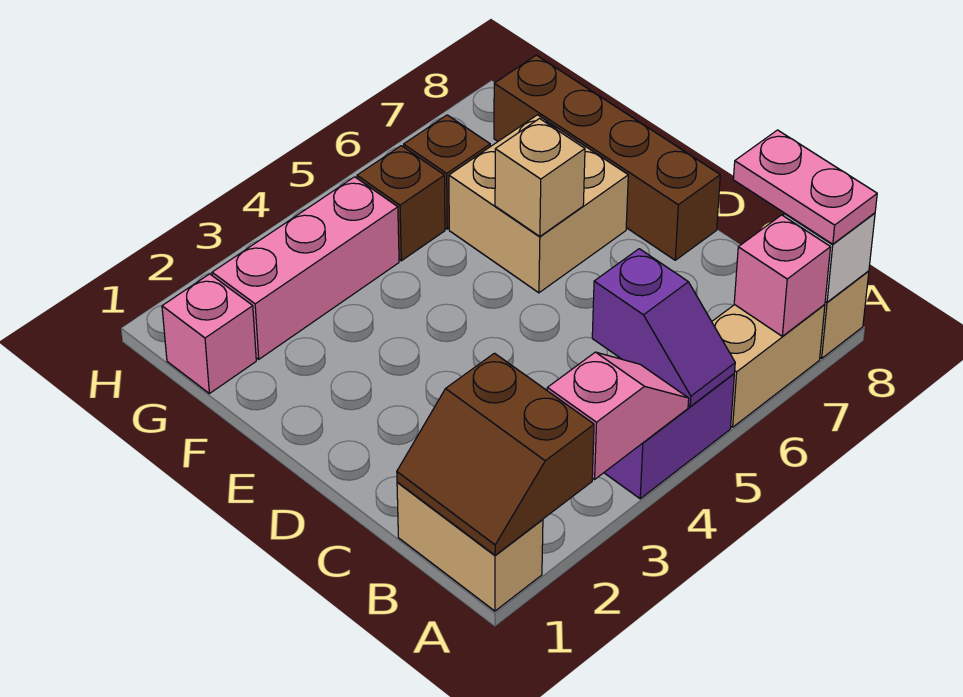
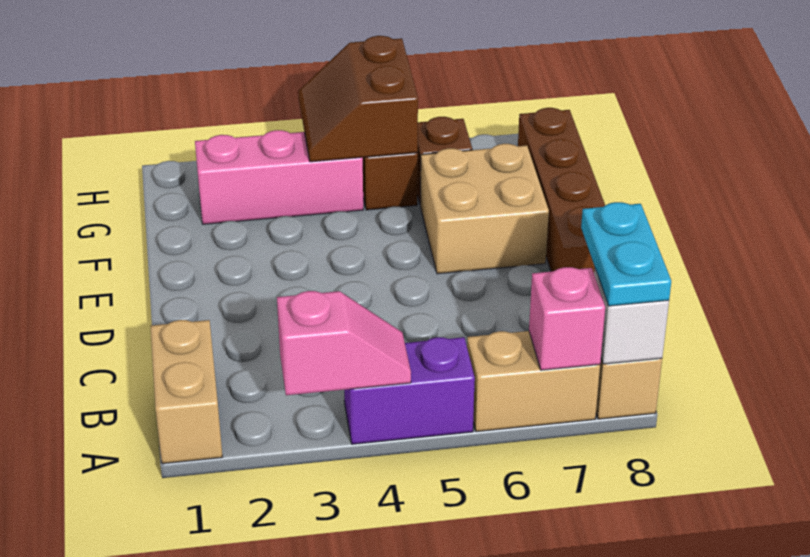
brown 2x2 slope [397,353,594,555] -> brown 2x2 slope moved to [298,36,418,162]
purple 1x2 slope [592,249,735,406] -> none
pink 1x2 plate [733,130,877,244] -> cyan 1x2 plate [581,202,671,306]
tan 1x1 brick [495,119,585,236] -> none
pink 1x1 brick [162,274,256,394] -> none

